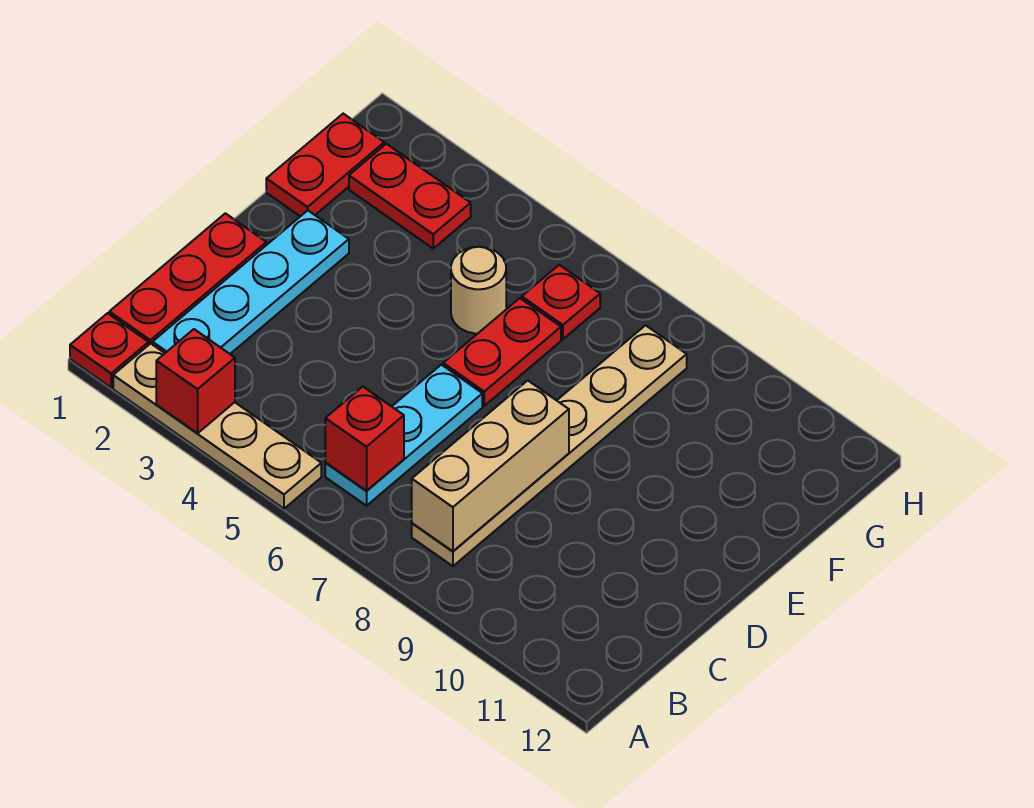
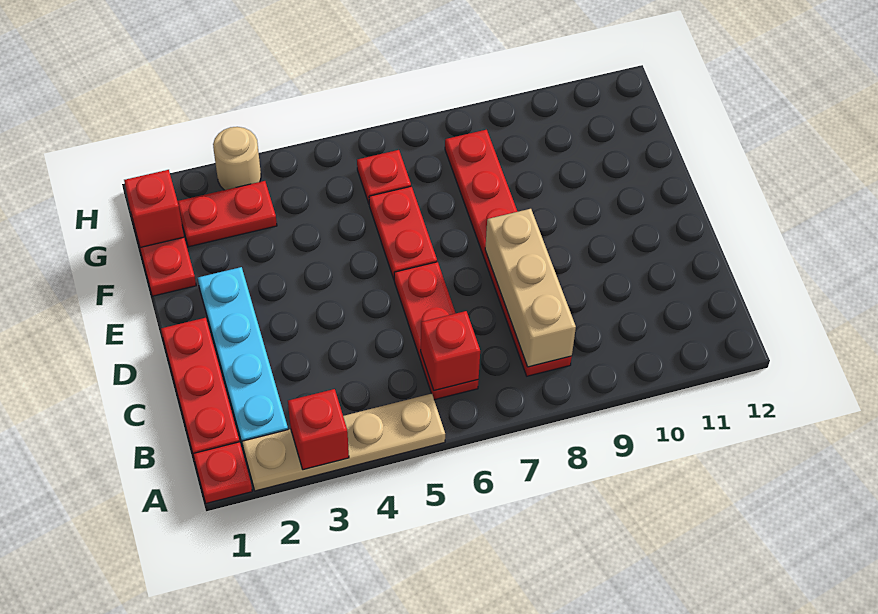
cyan 1x3 plate [325,365,482,506] -> red 1x3 plate [394,262,478,400]
tan 1x6 plate [412,325,687,566] -> red 1x6 plate [445,130,572,376]
tan 1x1 round brick [451,247,506,334] -> tan 1x1 round brick moved to [213,127,261,190]
none -> red 1x1 brick [124,170,184,248]

